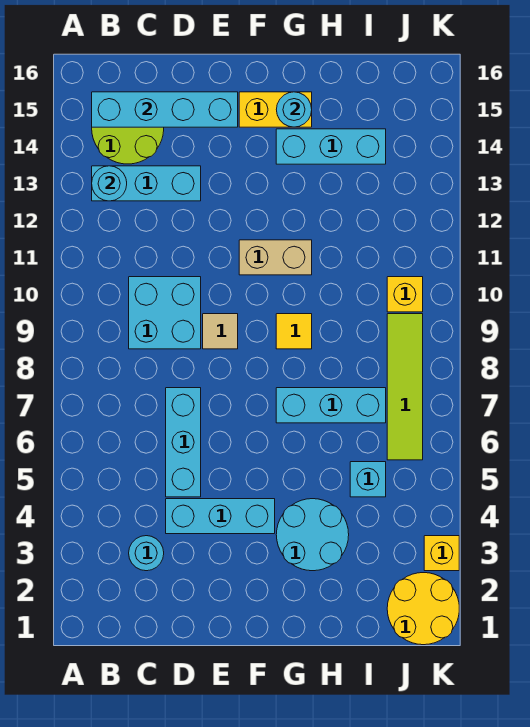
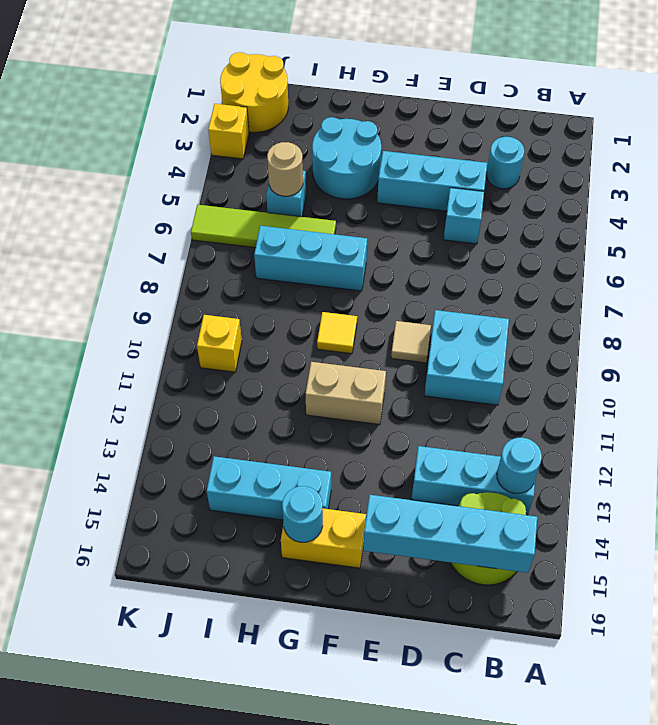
cyan 1x3 brick [166,388,201,497] -> cyan 1x1 brick [443,188,484,244]
none -> tan 1x1 round brick [267,142,303,196]
lime 1x4 tile [387,314,423,460] -> lime 1x4 tile turned to [191,205,336,248]

